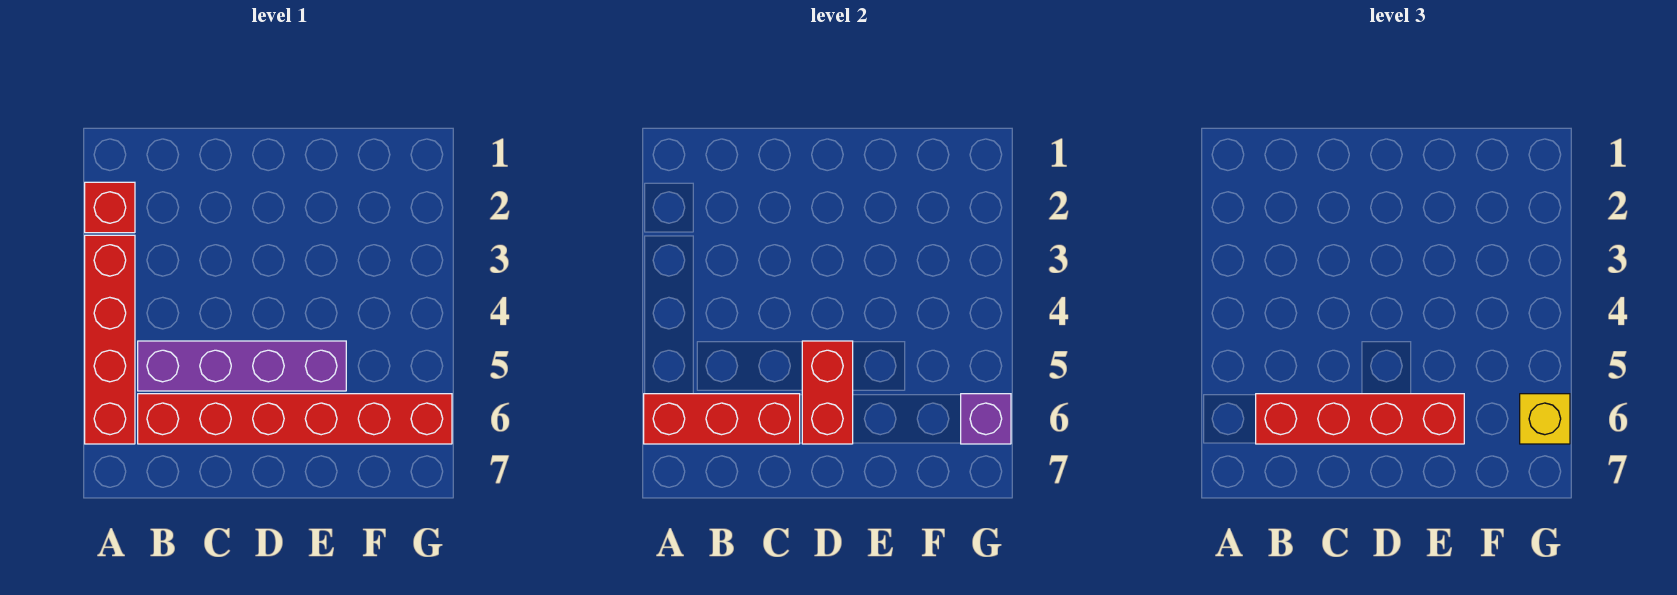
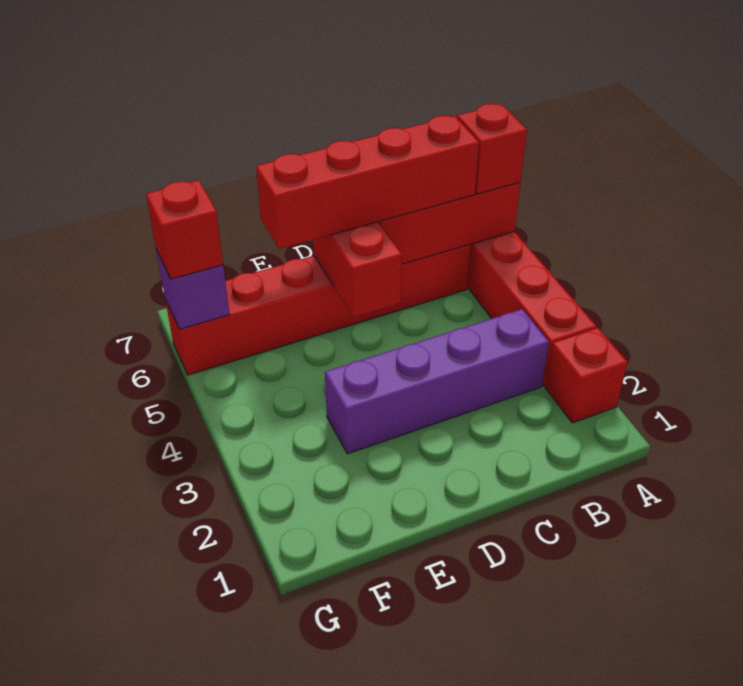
none -> red 1x1 brick [457,104,527,194]
purple 1x4 brick [138,341,346,391] -> purple 1x4 brick moved to [325,309,549,454]
yellow 1x1 brick [1520,394,1570,444] -> red 1x1 brick [146,180,223,279]

